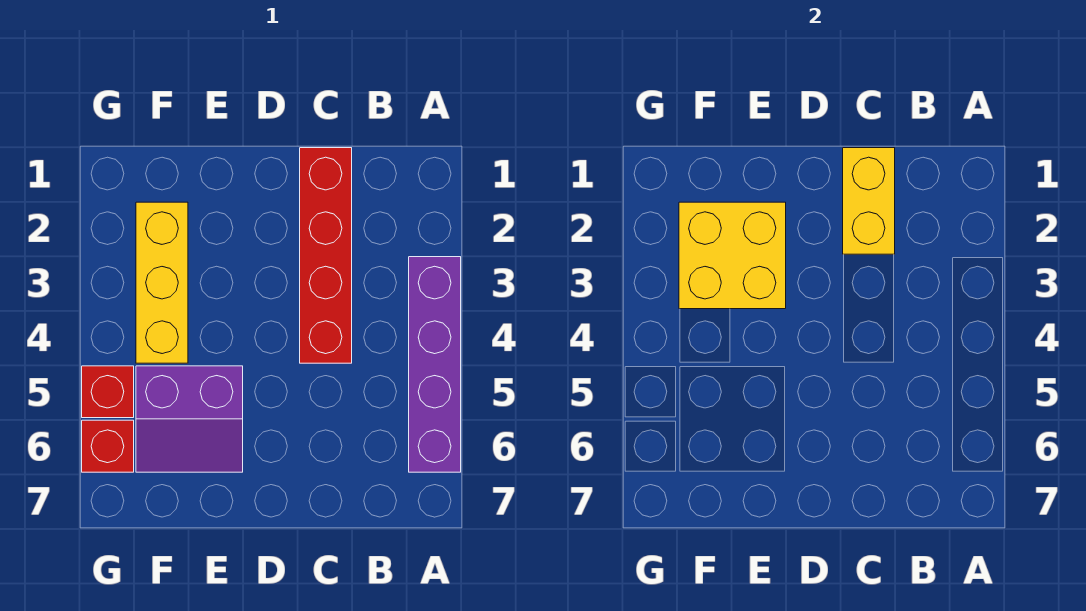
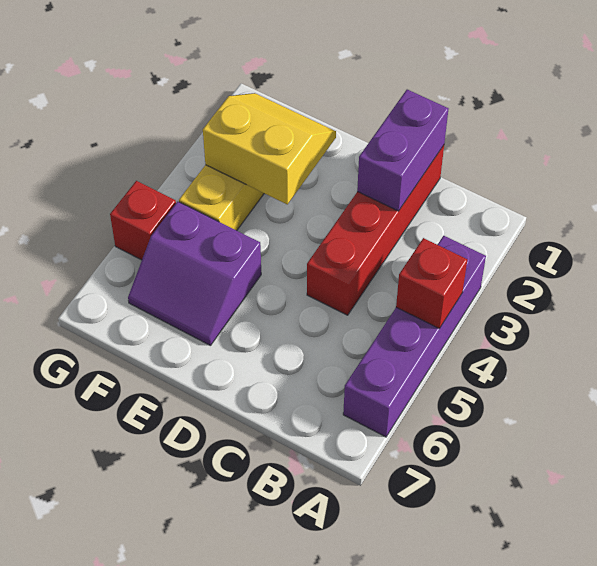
yellow 1x2 brick [843,148,895,254] -> purple 1x2 brick [357,90,448,211]
yellow 2x2 brick [679,202,786,309] -> yellow 2x2 slope [203,93,336,204]
red 1x1 brick [82,420,134,472] -> red 1x1 brick moved to [396,238,467,328]

